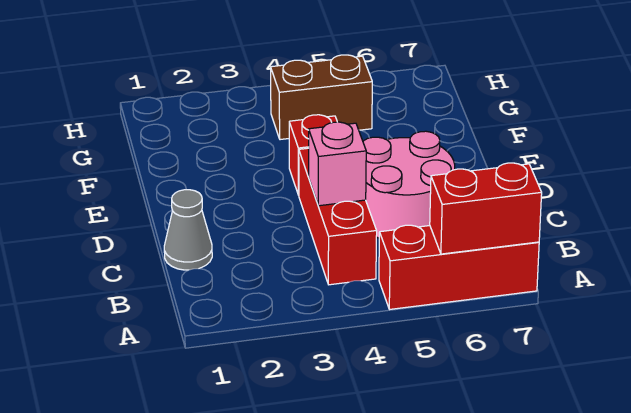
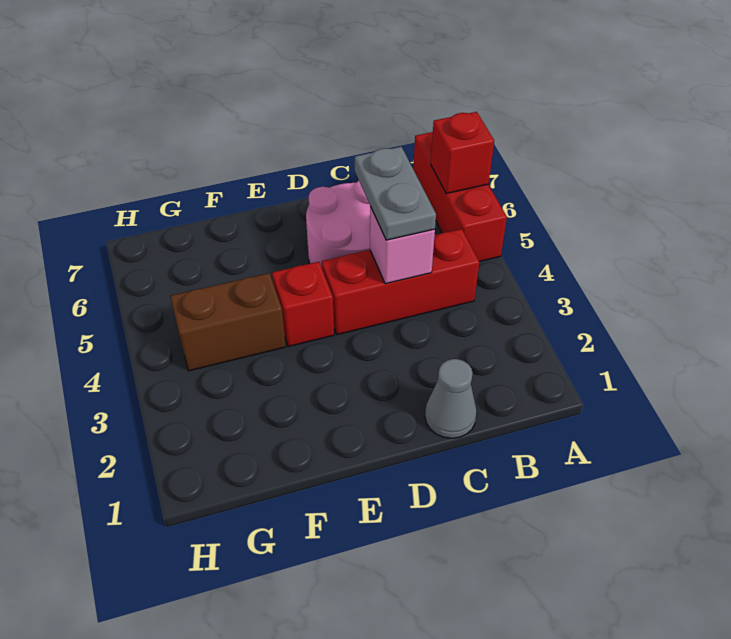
red 1x2 brick [430,163,542,254] -> red 1x1 brick [431,112,494,194]
none -> grey 1x2 plate [355,147,436,240]
brown 1x2 brick [271,55,372,140] -> brown 1x2 brick turned to [170,273,286,371]

